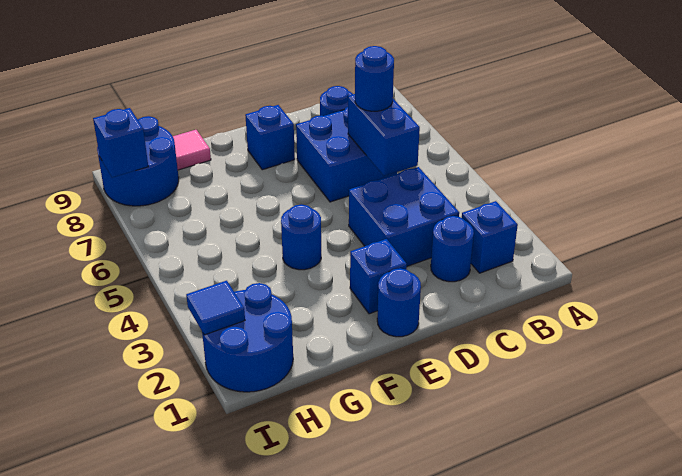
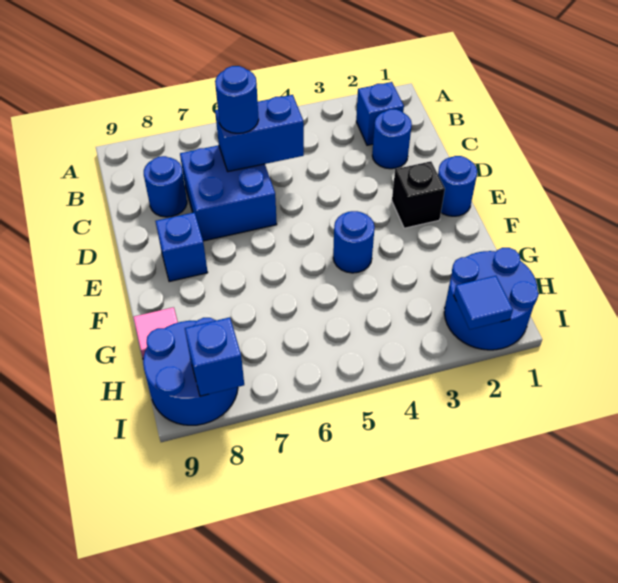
blue 2x2 brick [349,167,459,266] -> none
blue 1x1 brick [350,239,407,314] -> black 1x1 brick [392,161,445,228]

